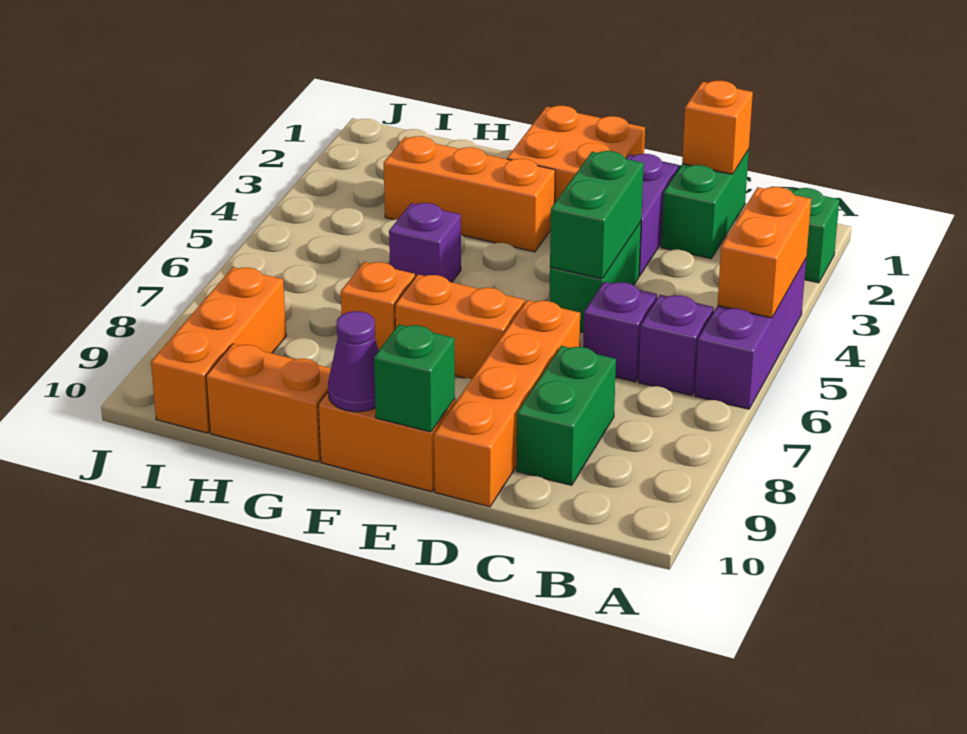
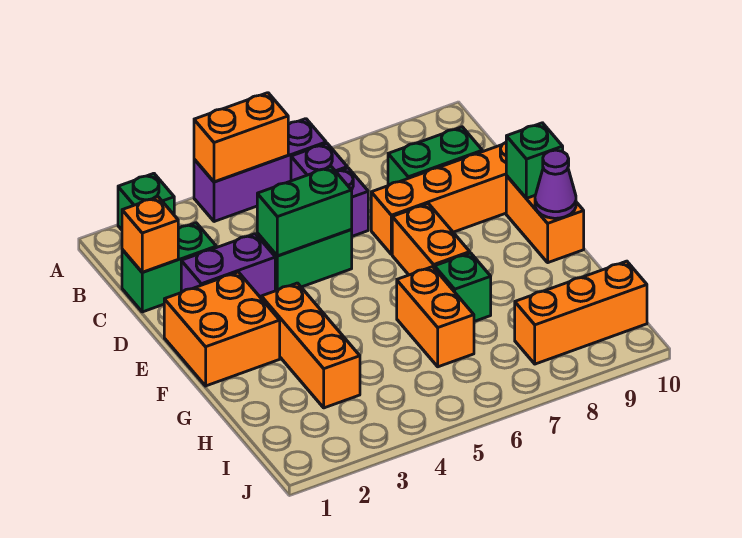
purple 1x1 brick [389,203,461,282] -> none
orange 1x1 brick [341,262,415,350] -> green 1x1 brick [435,253,491,321]
orange 1x2 brick [206,344,331,462] -> orange 1x2 brick moved to [397,267,474,367]

